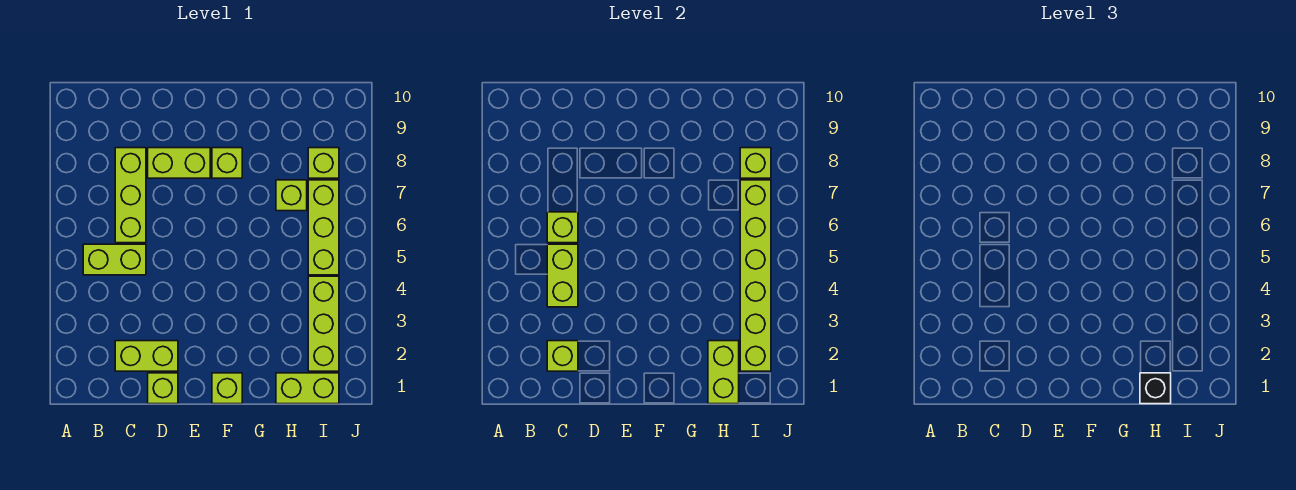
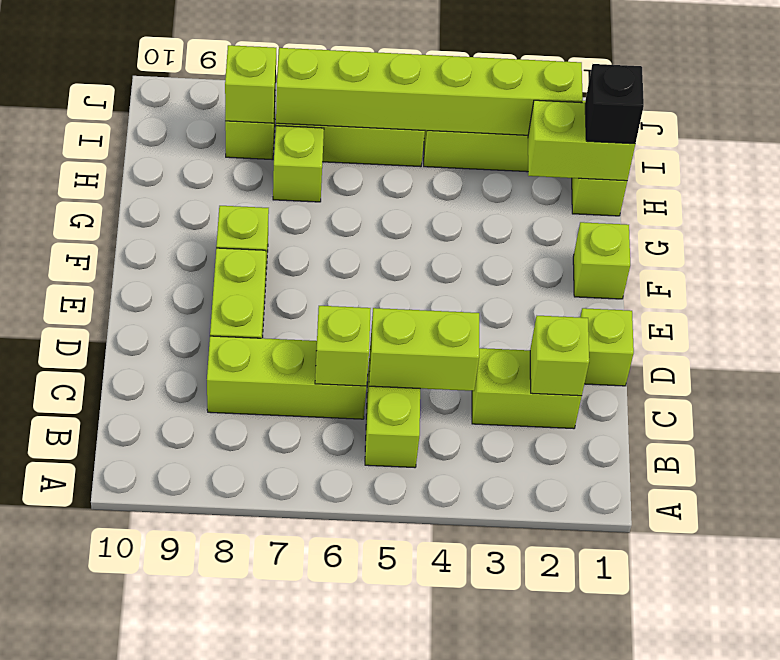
lime 1x2 brick [115,341,178,371] -> lime 1x2 brick turned to [472,348,582,429]

